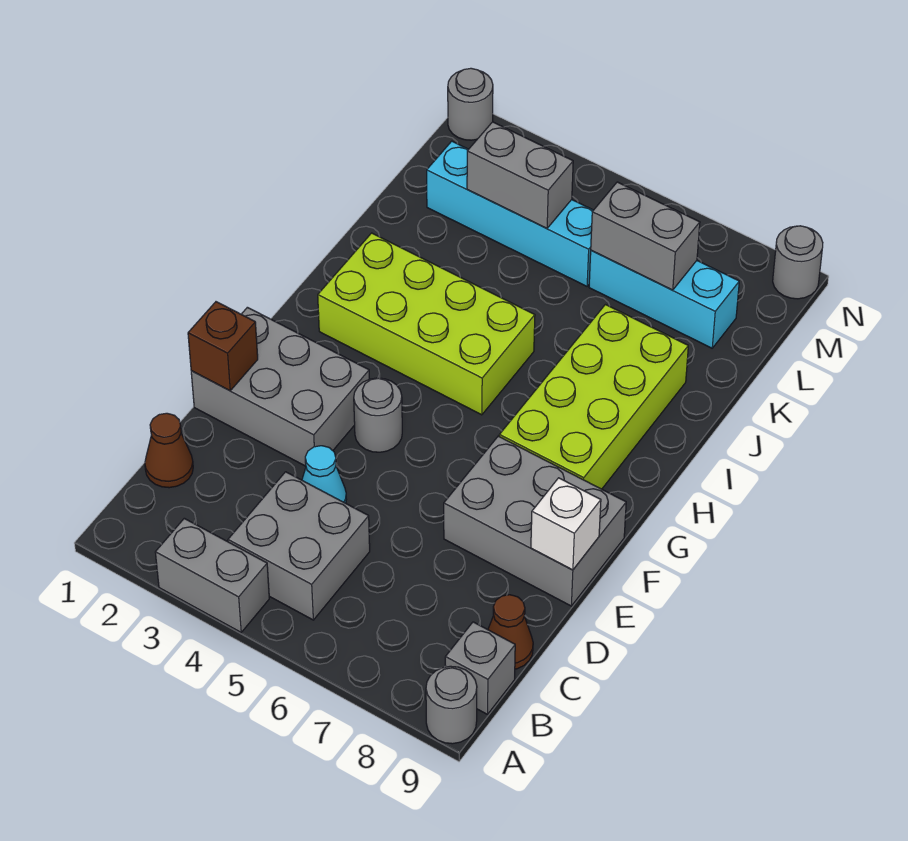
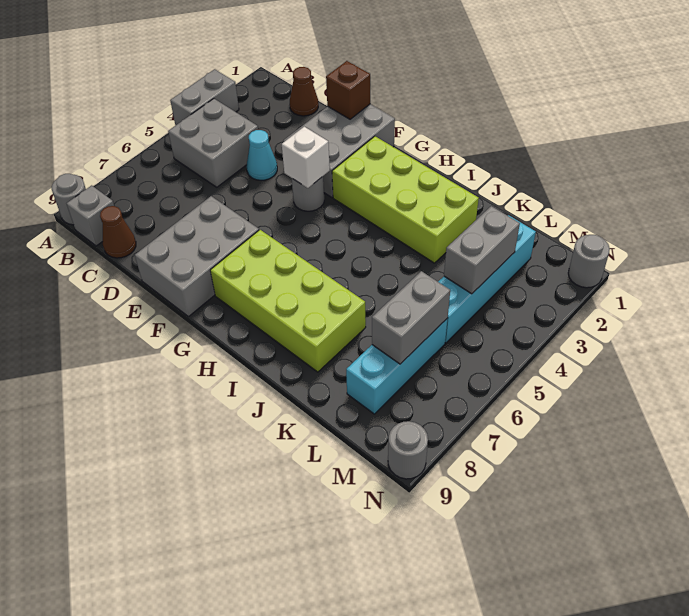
white 1x1 brick [531,478,601,570] -> white 1x1 brick moved to [282,127,330,188]
lime 2x4 brick [318,233,535,415] -> lime 2x4 brick turned to [332,136,479,263]

